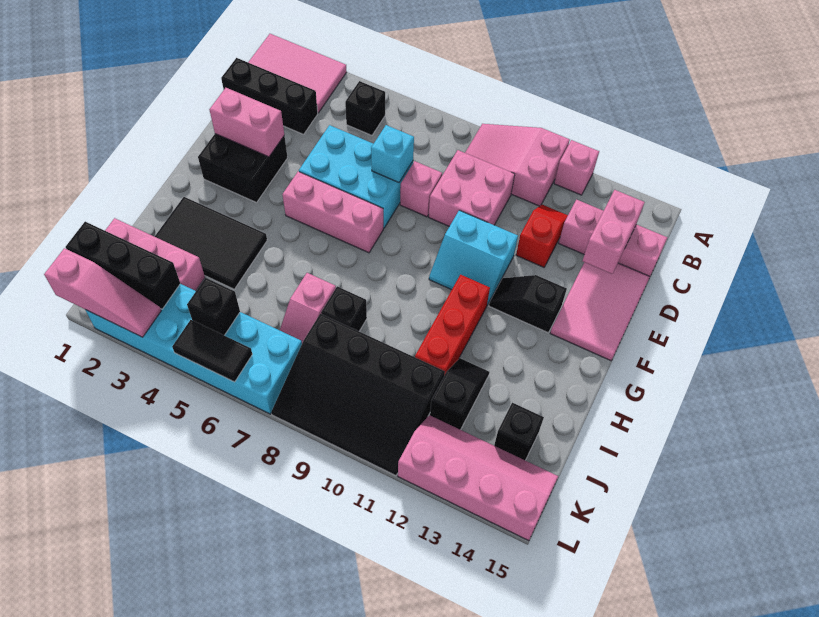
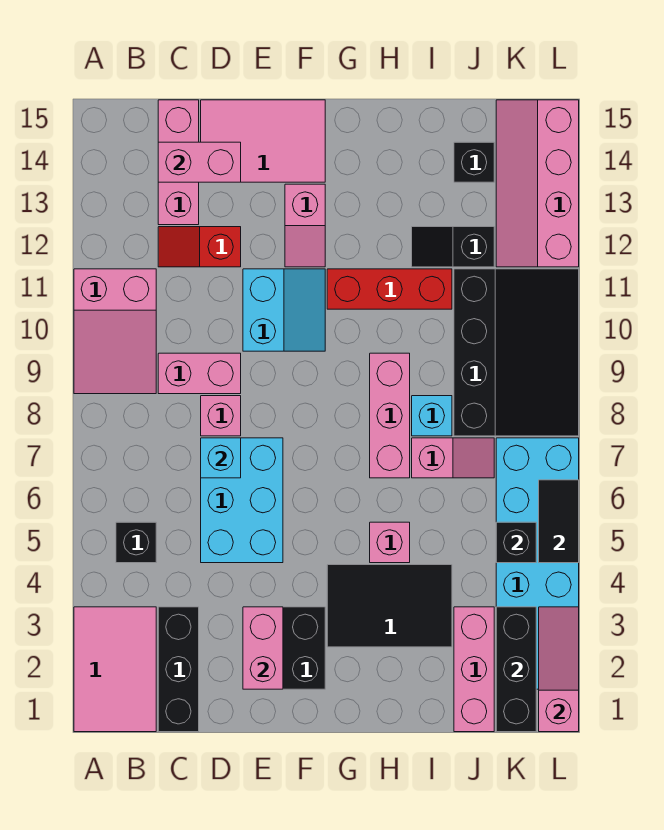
pink 1x1 brick [554,140,599,195] -> pink 1x1 brick moved to [370,522,410,563]
pink 2x2 brick [429,150,515,226] -> pink 1x2 brick [158,353,241,394]
pink 1x3 brick [282,172,383,253] -> pink 1x3 brick moved to [370,353,410,478]
black 1x2 slope [489,275,567,333] -> pink 1x2 slope [285,184,325,267]
black 2x3 tile [155,197,267,289] -> black 2x3 tile turned to [327,565,452,647]
black 1x1 brick [321,286,367,331] -> cyan 1x1 brick [412,396,452,436]

